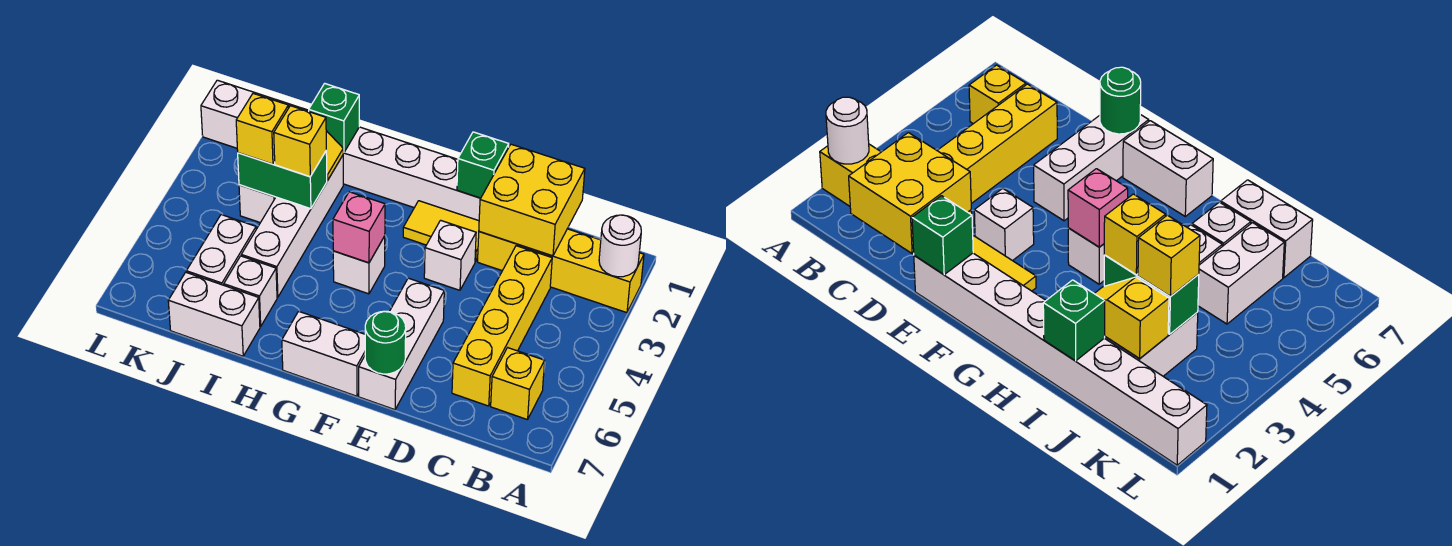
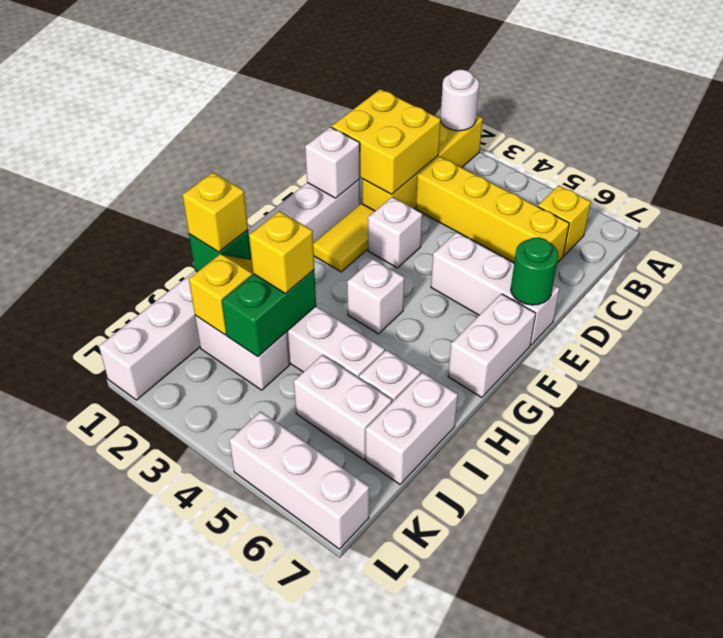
green 1x1 brick [457,132,509,198] -> white 1x1 brick [305,127,360,198]
pink 1x1 brick [333,192,385,263] -> none
yellow 1x1 brick [236,94,288,164] -> yellow 1x1 brick moved to [183,173,248,252]
none -> white 1x3 brick [229,411,369,549]

